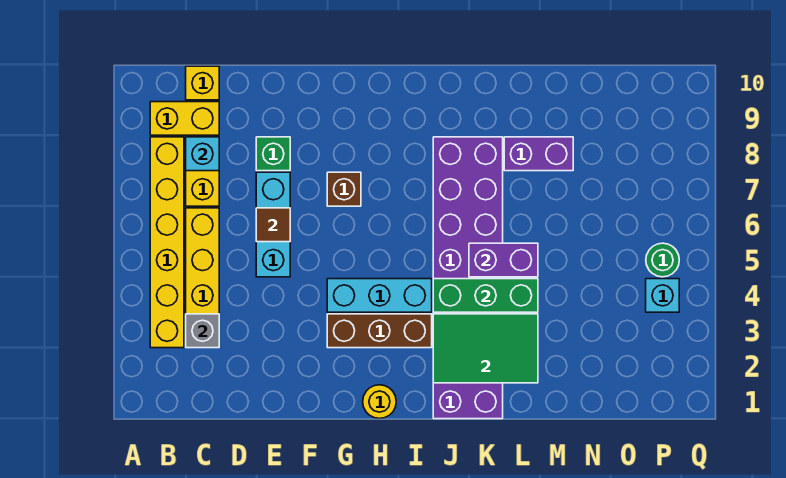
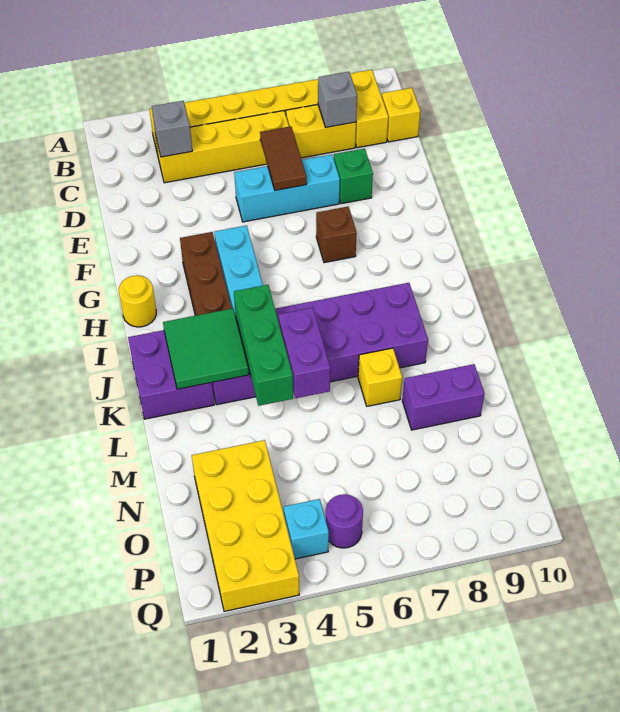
cyan 1x1 brick [186,137,219,171] -> grey 1x1 brick [318,72,357,128]
brown 1x1 tile [256,208,290,242] -> brown 1x2 tile [260,126,307,190]
green 2x3 tile [433,314,538,383] -> green 2x2 tile [163,309,249,389]
none -> yellow 1x1 brick [358,348,402,406]
purple 1x2 brick [504,137,573,171] -> purple 1x2 brick turned to [402,364,485,430]
none -> yellow 2x4 brick [192,440,299,611]
green 1x1 round brick [646,243,679,277] -> purple 1x1 round brick [326,494,363,548]

